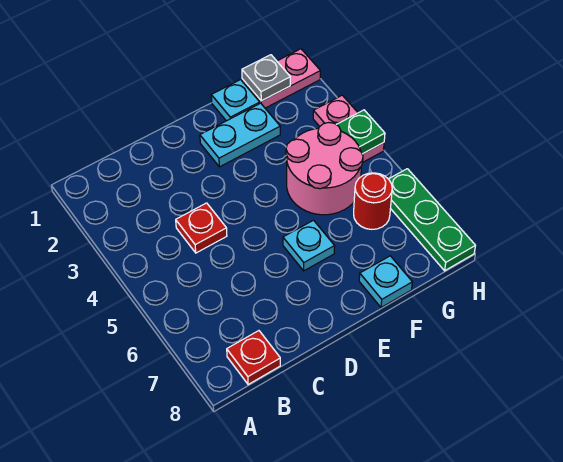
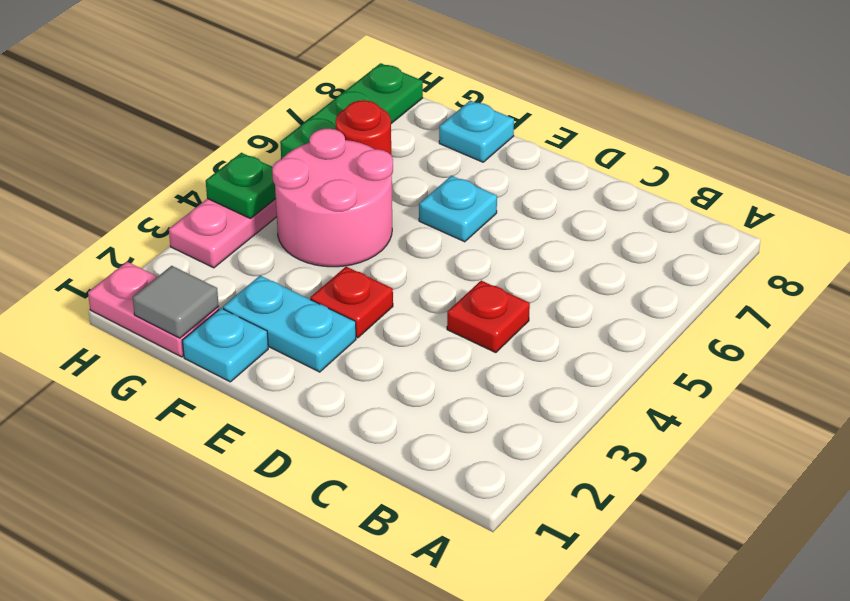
red 1x1 plate [227,331,280,385] -> red 1x1 plate moved to [310,267,393,338]
grey 1x1 plate [242,55,290,101] -> grey 1x1 tile [133,266,219,338]

